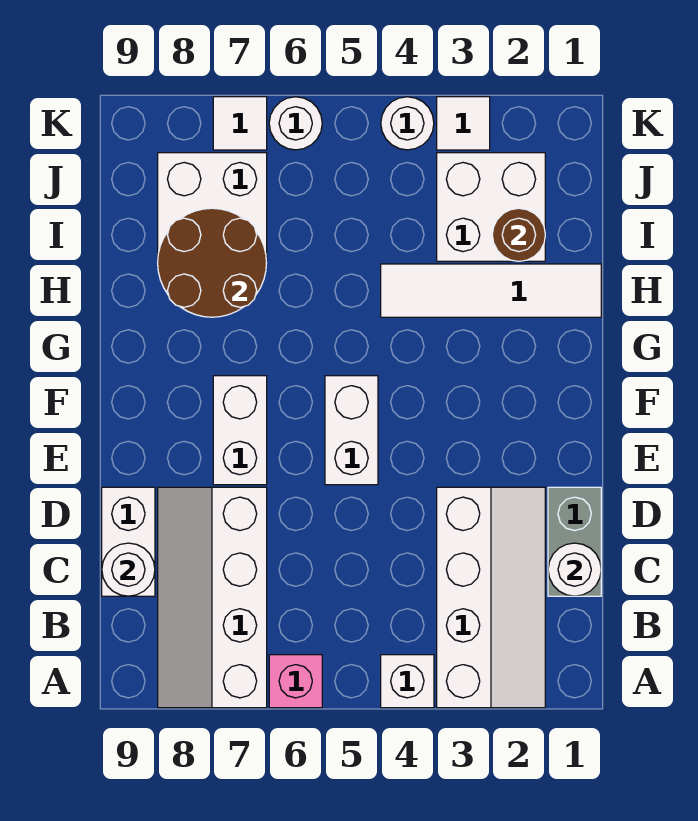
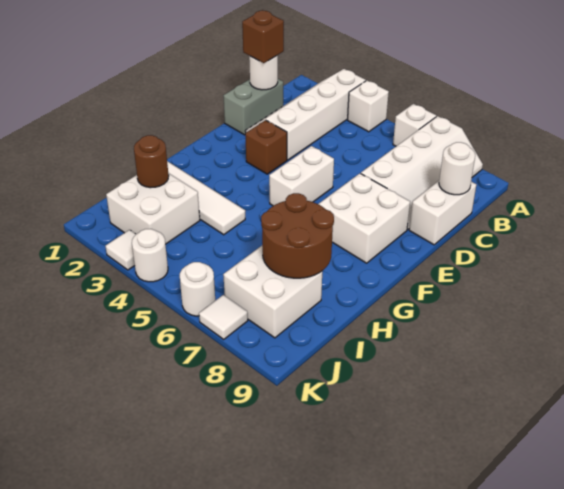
pink 1x1 brick [269,655,322,708] -> white 1x1 brick [393,104,436,146]
none -> brown 1x1 brick [242,10,284,63]
none -> brown 1x1 brick [245,120,287,174]
white 1x2 brick [213,376,267,485] -> white 2x2 brick [319,173,410,263]

